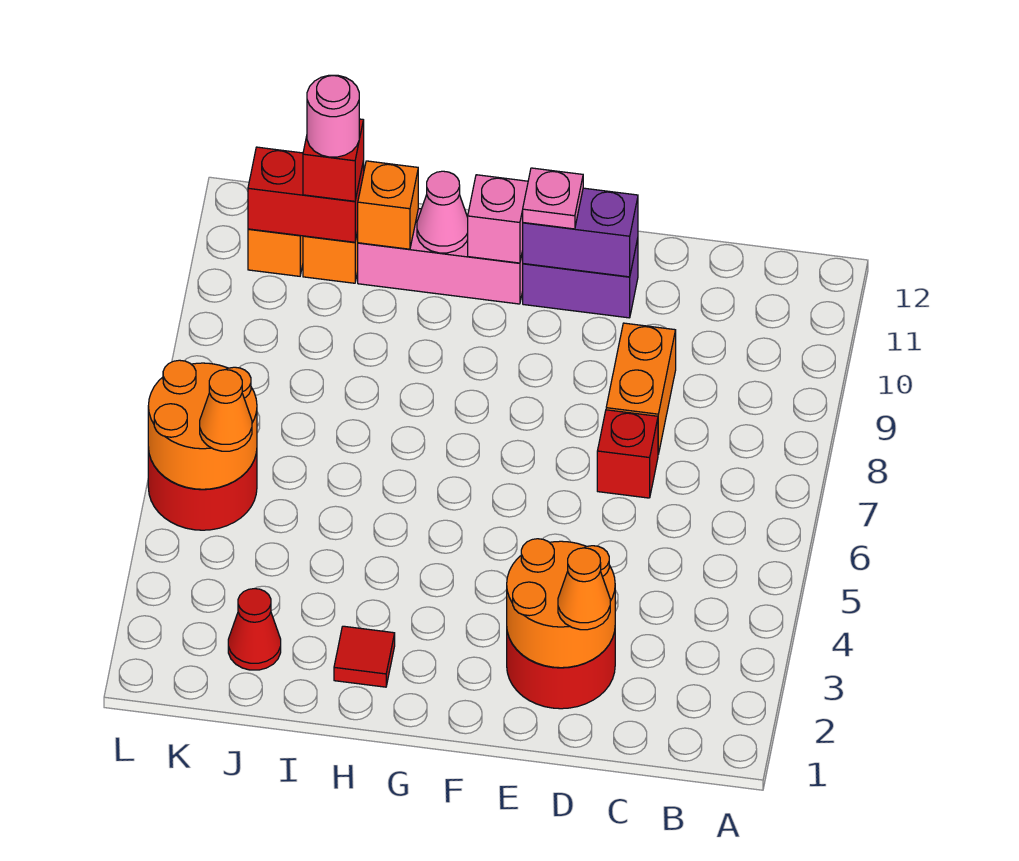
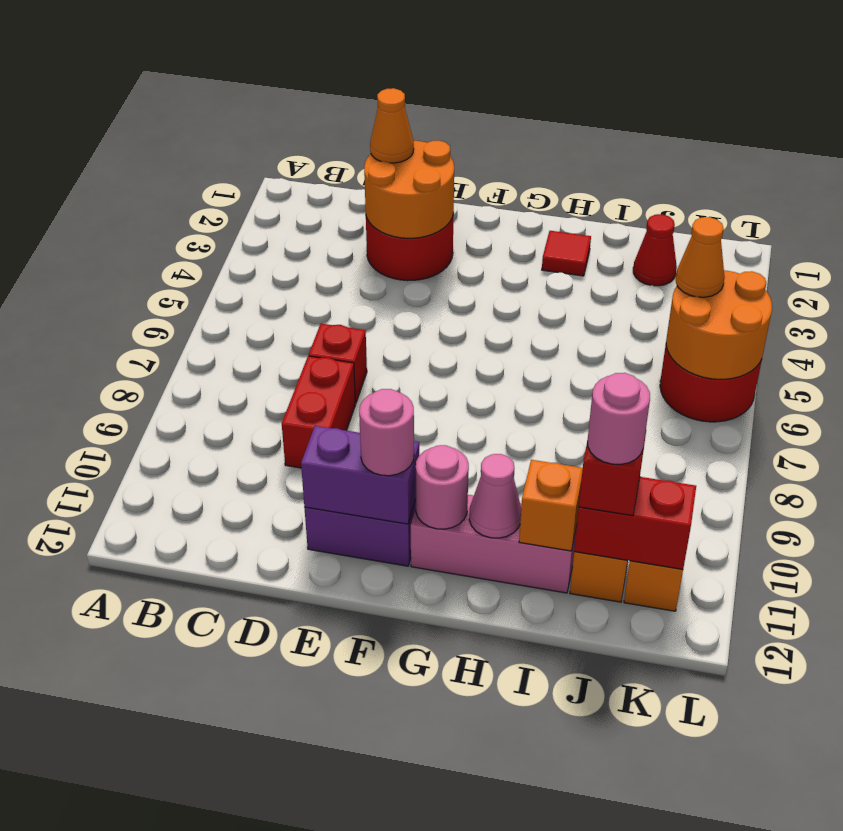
orange 1x2 brick [606,323,676,454] -> red 1x2 brick [282,356,356,468]
pink 1x1 plate [523,168,583,229] -> pink 1x1 round brick [359,389,414,476]
pink 1x1 brick [468,175,528,263] -> pink 1x1 round brick [415,445,469,529]

